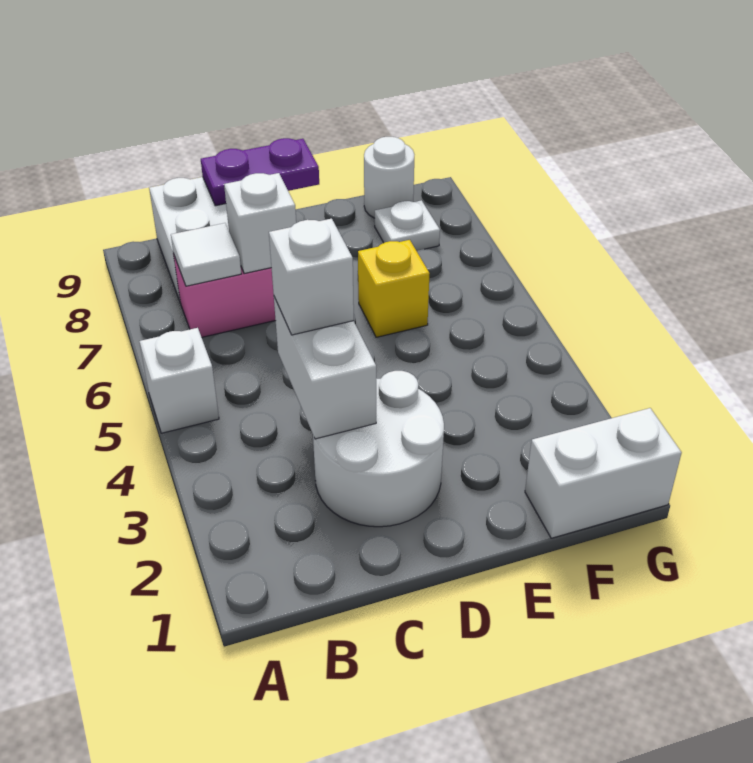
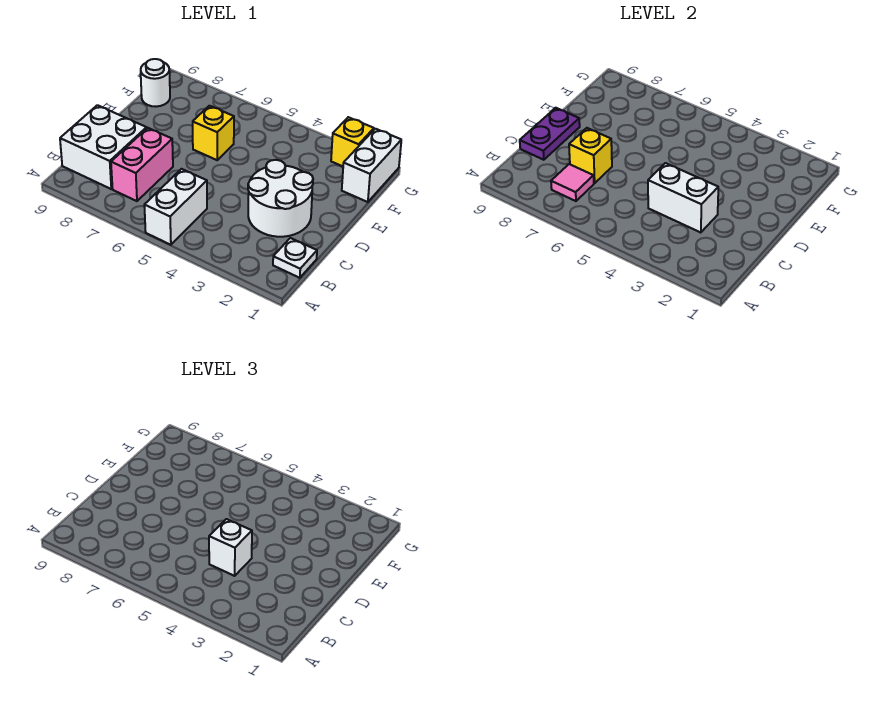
white 1x1 brick [139,328,219,433] -> white 1x2 brick [144,169,207,245]
white 1x1 tile [171,223,241,286] -> pink 1x1 tile [551,164,594,201]
white 1x1 brick [224,173,296,274] -> yellow 1x1 brick [569,128,612,183]
white 1x1 plate [375,200,440,251] -> white 1x1 plate moved to [273,238,317,278]
none -> yellow 1x1 brick [331,117,374,166]

